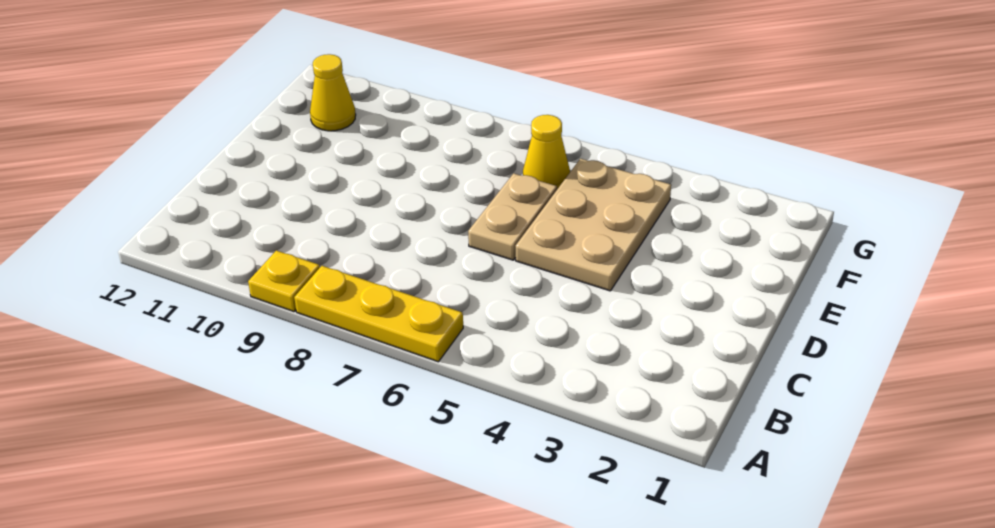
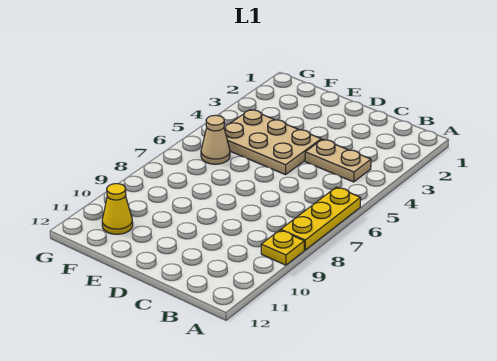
tan 1x2 plate [468,173,557,260] -> tan 1x2 plate moved to [305,139,371,182]
yellow 1x1 cone [523,115,570,189] -> tan 1x1 cone [201,115,230,164]

